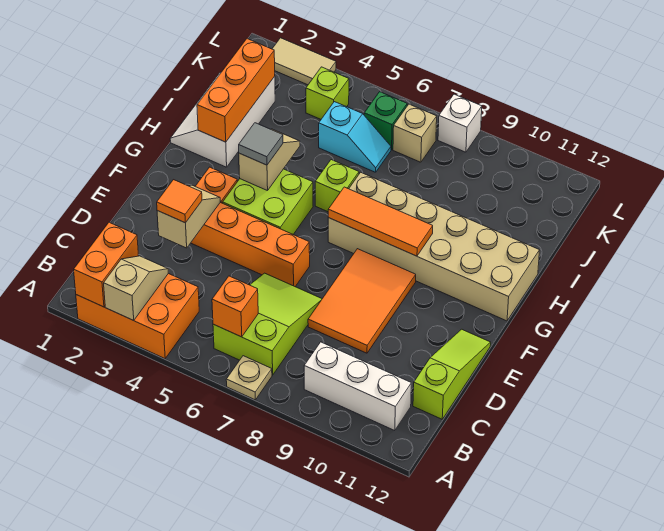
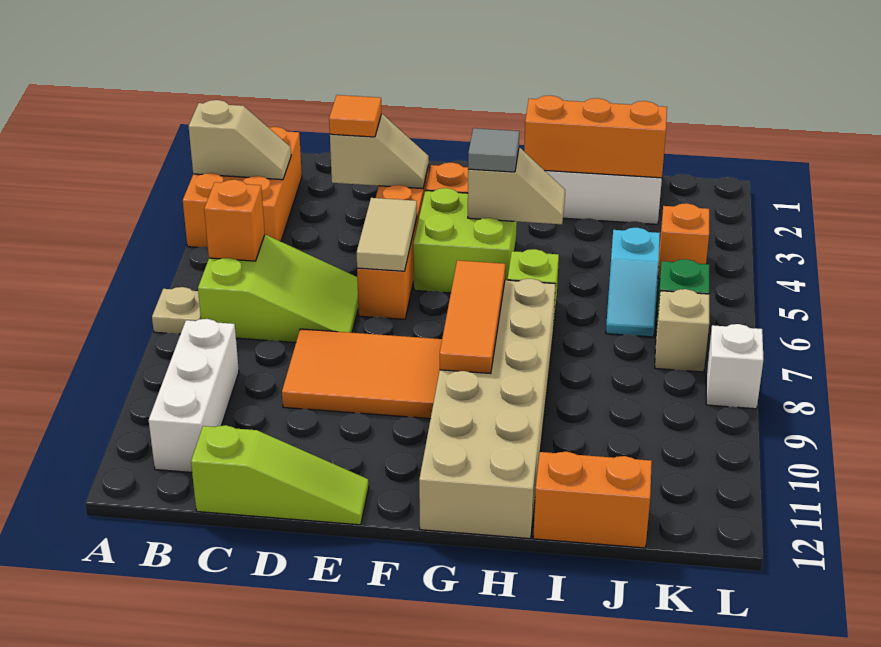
orange 1x2 brick [74,223,138,307] -> orange 1x2 brick moved to [533,452,652,548]
lime 1x1 brick [306,67,349,119] -> orange 1x1 brick [658,203,709,279]
tan 1x2 tile [272,38,336,85] -> tan 1x2 tile moved to [357,198,417,271]

